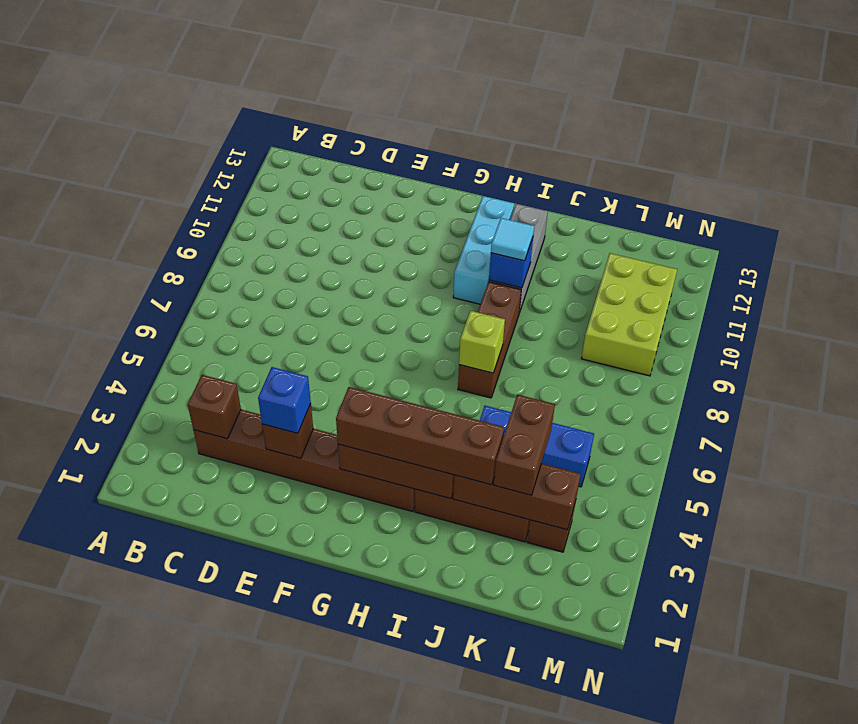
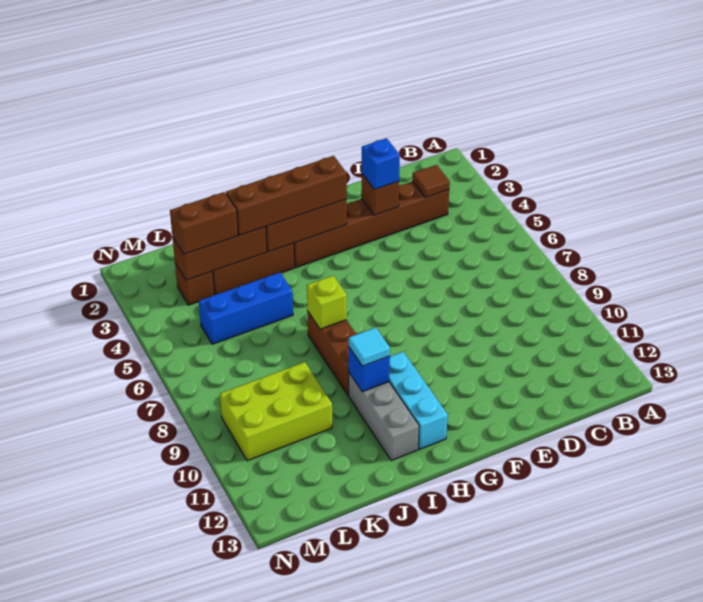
brown 1x1 brick [188,375,241,439] -> brown 1x1 tile [412,165,450,198]
brown 1x2 brick [494,395,555,495] -> brown 1x2 brick turned to [170,192,238,254]
lime 2x3 brick [581,253,677,376] -> lime 2x3 brick turned to [220,362,332,461]

